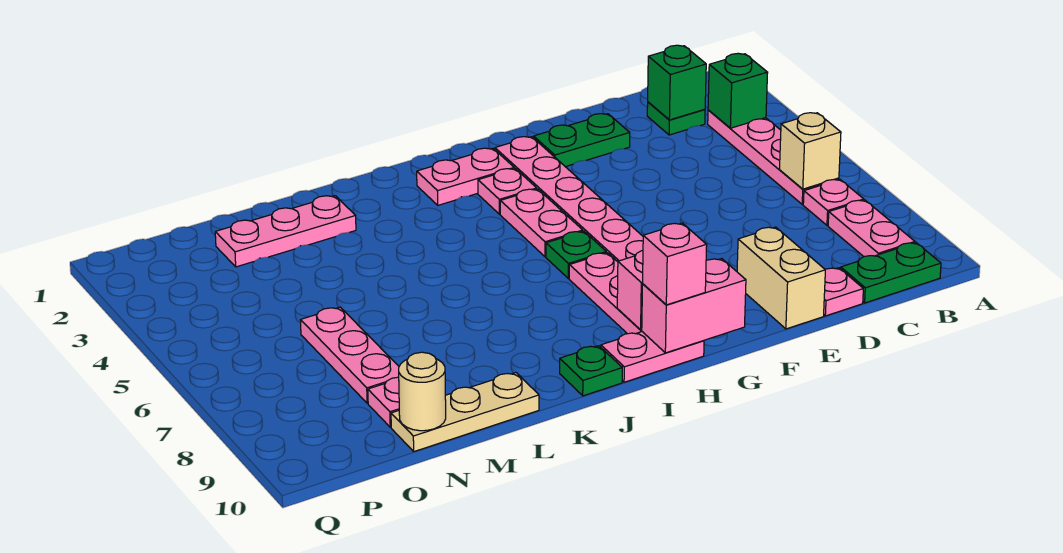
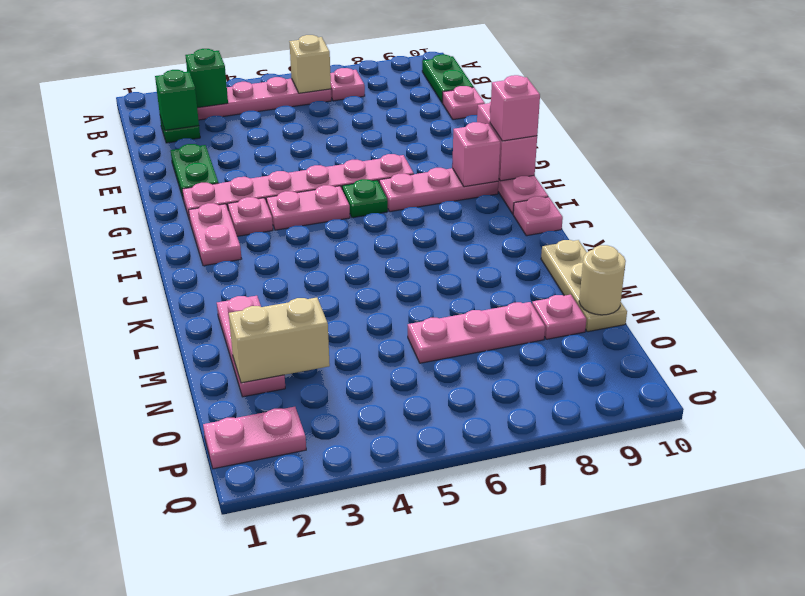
pink 1x2 plate [828,200,915,256] -> pink 1x2 plate moved to [203,407,306,469]
tan 1x2 brick [737,227,825,329] -> tan 1x2 brick moved to [229,298,330,383]
green 1x1 plate [560,346,622,396] -> pink 1x1 plate [513,196,563,236]

